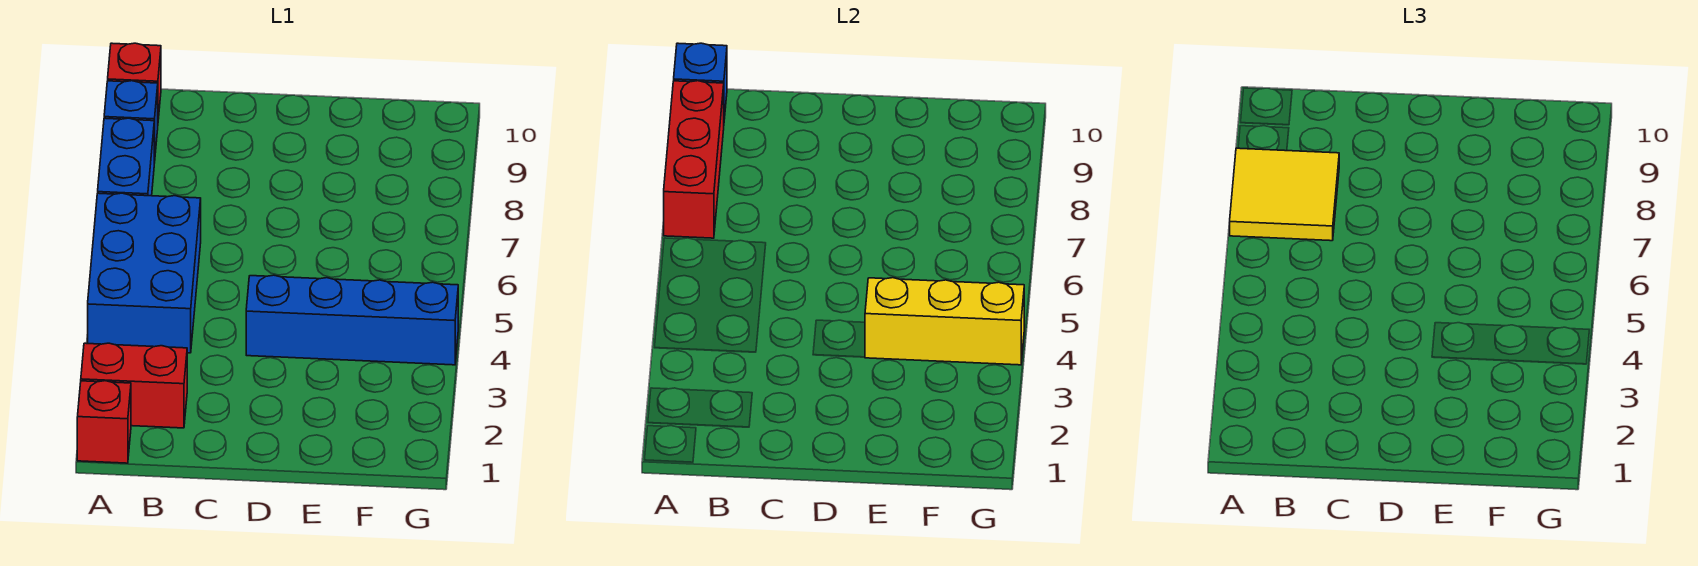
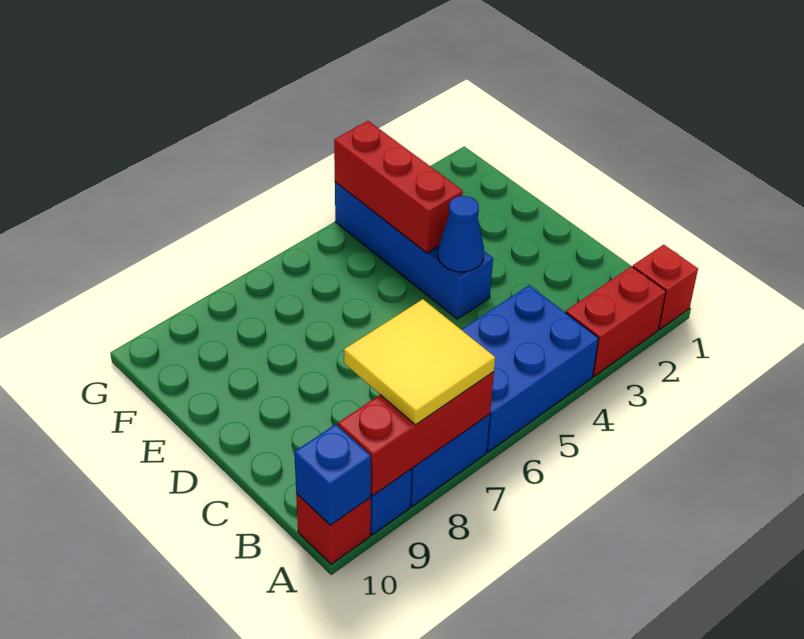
red 1x2 brick [81,343,187,428] -> red 1x2 brick turned to [566,266,666,376]
none -> blue 1x1 cone [438,196,484,272]
yellow 1x3 brick [865,278,1024,365] -> red 1x3 brick [334,121,463,253]

